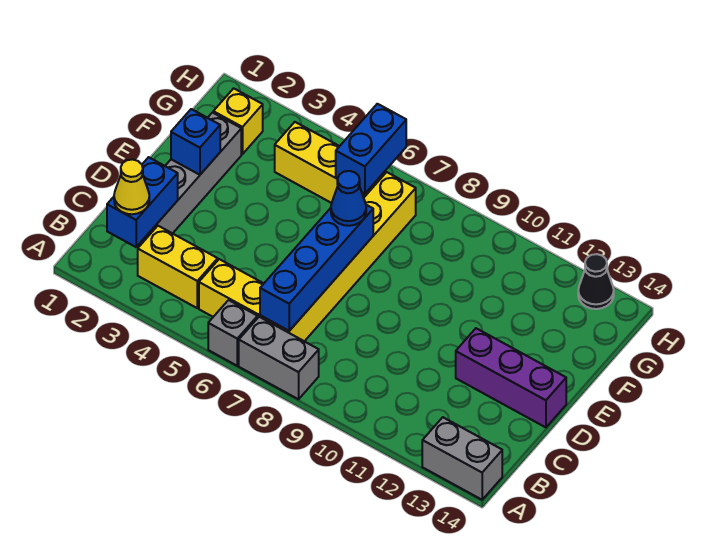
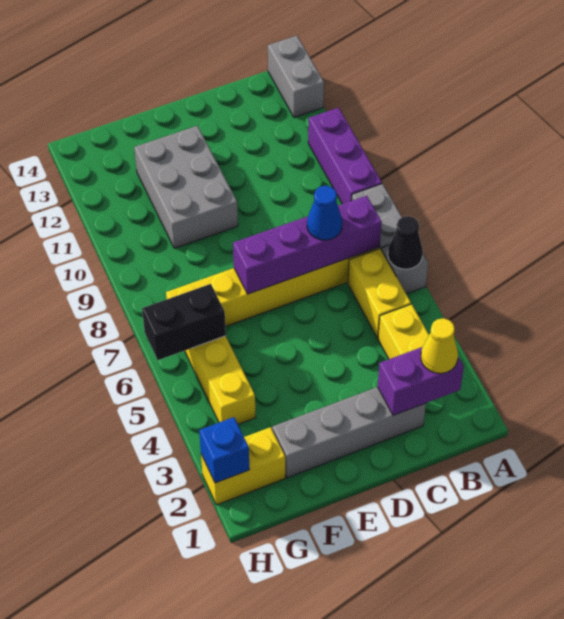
blue 1x2 brick [107,157,178,247] -> purple 1x2 brick [378,347,464,415]
blue 1x4 brick [260,205,373,331] -> purple 1x4 brick [233,196,382,294]
purple 1x3 brick [456,328,566,427] -> purple 1x3 brick moved to [308,108,382,204]
blue 1x1 brick [171,109,220,175] -> blue 1x1 brick moved to [199,417,249,483]
blue 1x1 cone [331,171,366,226] -> blue 1x1 cone moved to [307,186,342,240]
none -> grey 2x3 brick [134,126,238,248]
yellow 1x1 brick [213,88,263,154] -> yellow 1x2 brick [201,427,285,505]
blue 1x2 brick [336,104,406,194] -> black 1x2 brick [142,284,226,360]
black 1x1 cone [578,254,614,309] -> black 1x1 cone moved to [388,216,423,269]

